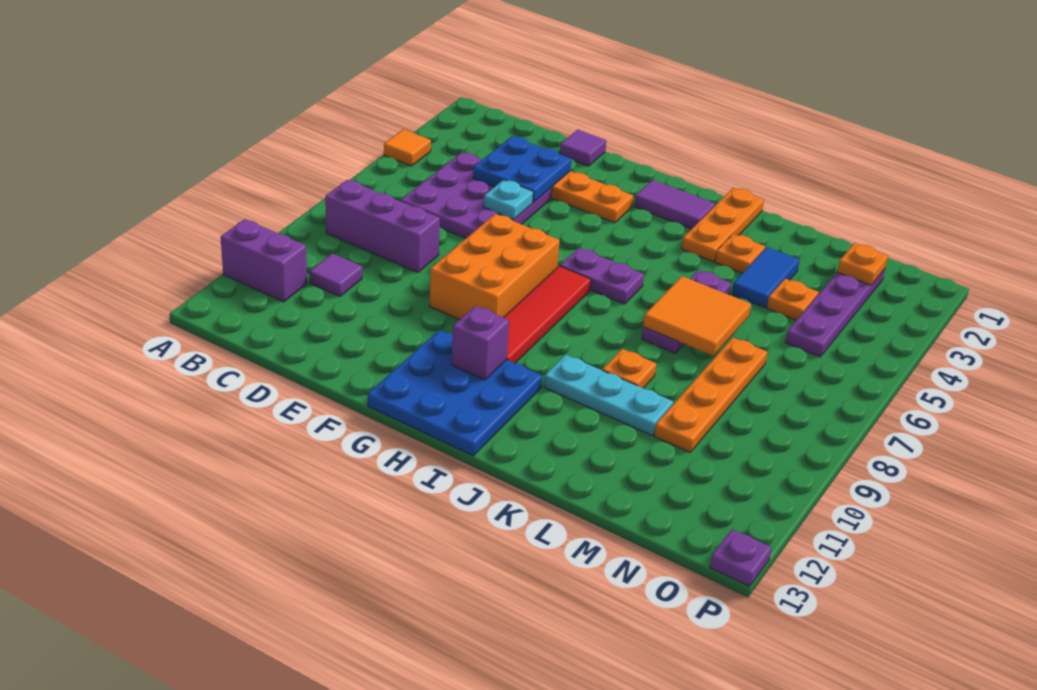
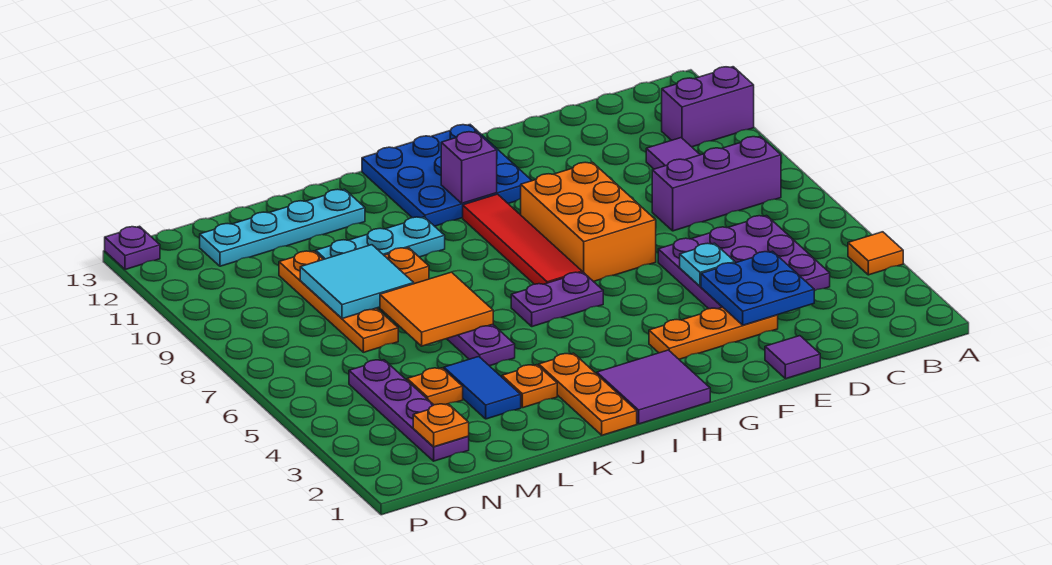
purple 1x2 tile [634,180,715,229] -> purple 2x2 tile [597,350,710,424]
none -> cyan 1x4 plate [200,189,365,266]
none -> cyan 2x2 tile [300,245,414,319]

